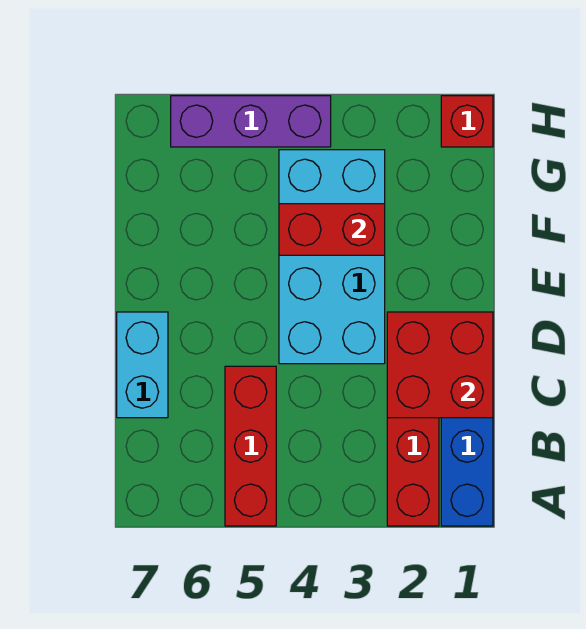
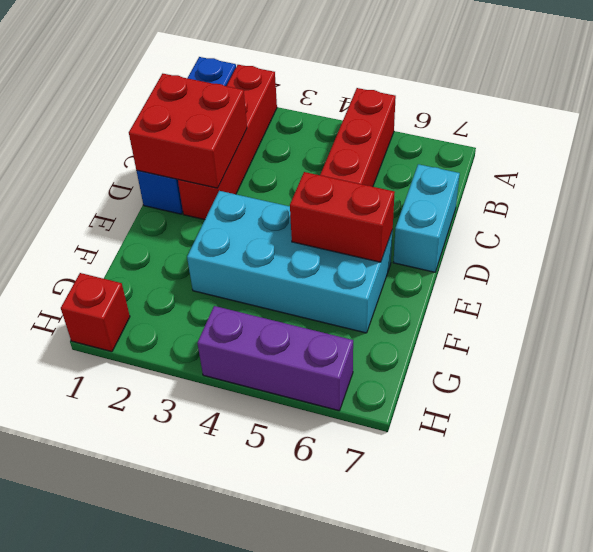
cyan 2x4 brick [279,150,385,364] -> cyan 2x4 brick turned to [187,191,393,333]
red 1x2 brick [279,204,385,255] -> red 1x2 brick moved to [290,172,395,262]

